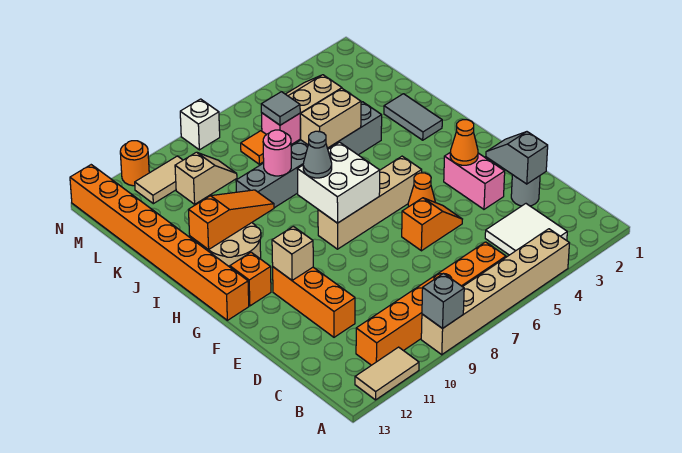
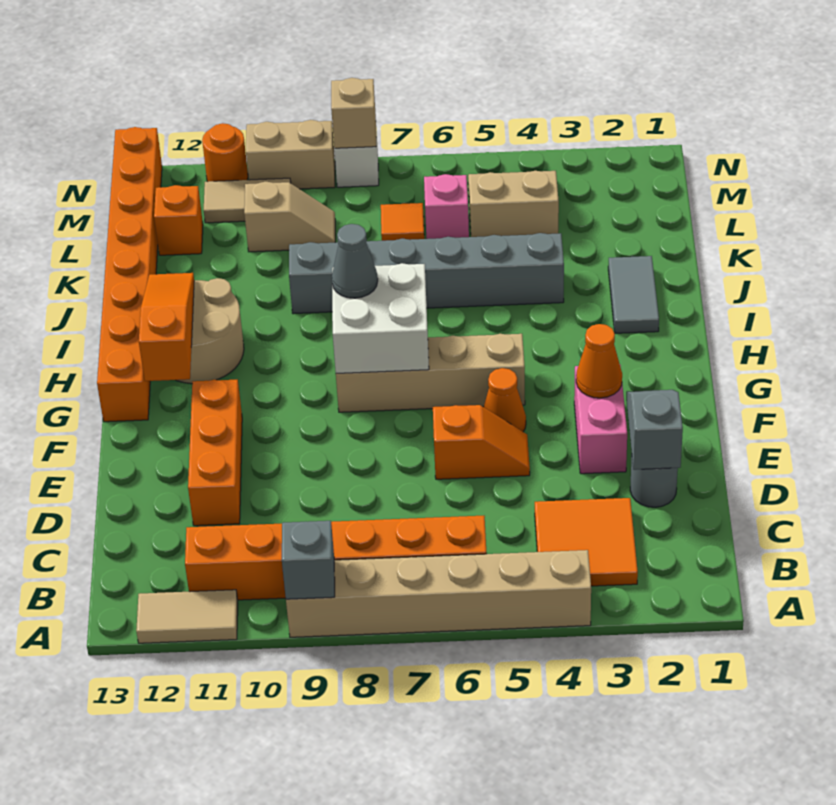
white 2x2 tile [485,204,567,255] -> orange 2x2 tile [535,498,638,586]
tan 1x1 brick [272,226,313,280] -> tan 1x1 brick moved to [331,78,376,148]
orange 1x1 brick [230,252,271,306] -> orange 1x1 brick moved to [154,185,203,255]
orange 1x3 slope [189,190,274,250] -> orange 1x3 slope turned to [139,273,194,381]
tan 1x2 brick [300,88,361,148] -> tan 1x2 brick moved to [246,120,335,189]
pink 1x1 round brick [263,130,291,176] -> none
grey 1x1 tile [261,92,300,125] -> none

